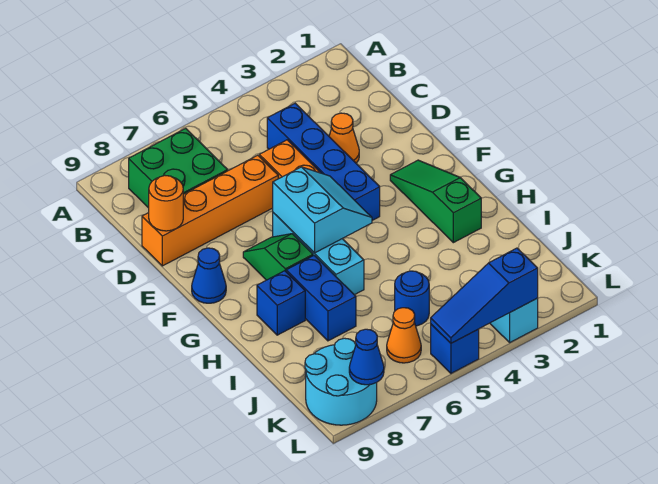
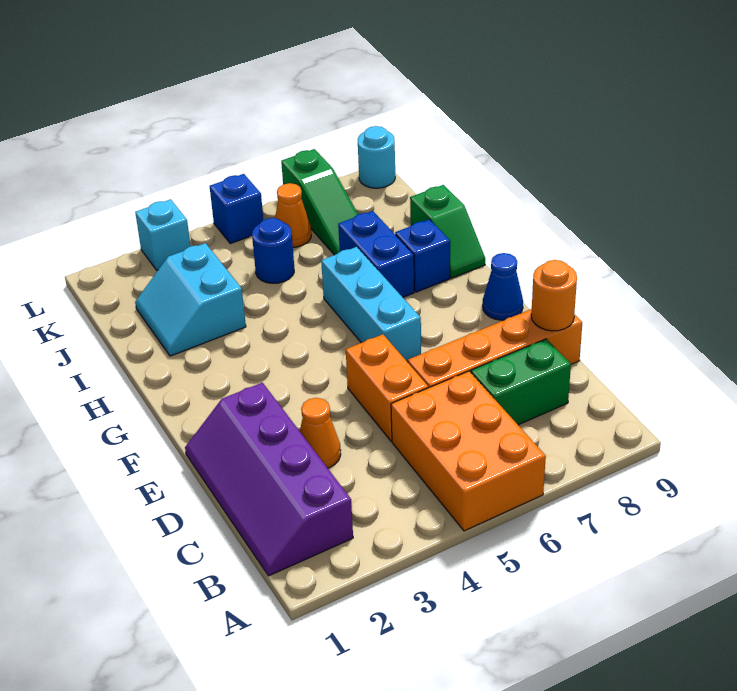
none -> orange 2x3 brick [391,371,546,531]
none -> purple 2x4 slope [185,383,353,576]
green 2x2 brick [129,128,228,208] -> green 1x2 brick [471,339,571,425]
blue 1x4 brick [267,103,380,220] -> none
green 1x3 slope [390,160,481,243] -> green 1x3 slope moved to [281,149,358,255]
cyan 2x2 slope [273,167,372,253] -> cyan 2x2 slope moved to [135,243,246,356]
green 1x2 slope [243,234,313,280] -> green 1x2 slope moved to [410,185,485,278]
cyan 2x2 round brick [305,338,377,425] -> cyan 1x1 round brick [358,126,395,188]
blue 1x3 slope [431,248,538,343] -> none
blue 1x1 cone [349,329,384,385] -> none

